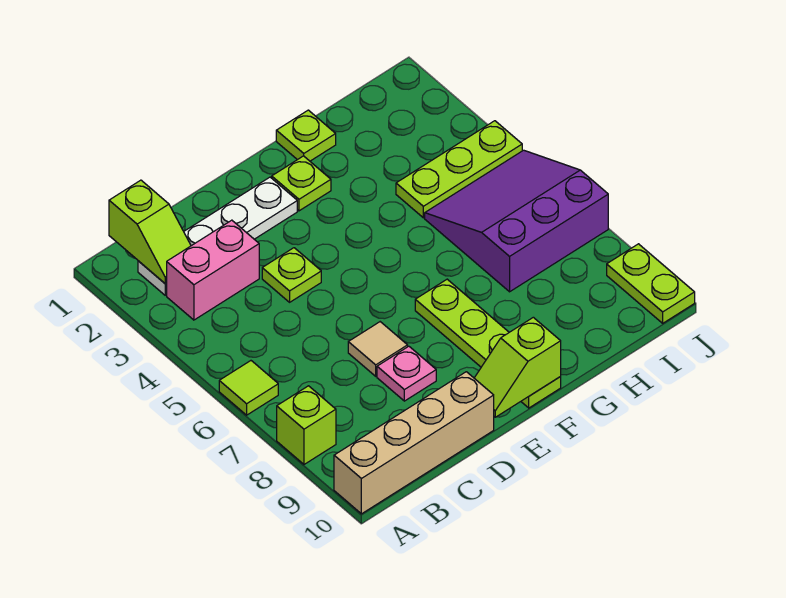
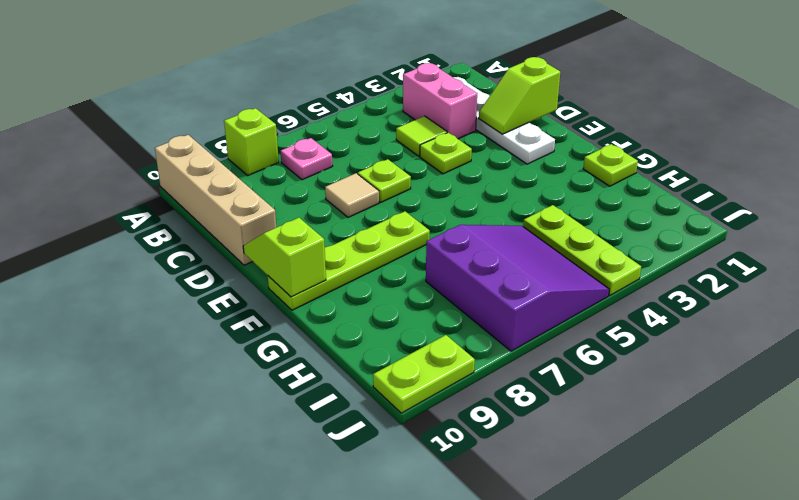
lime 1x1 tile [219,361,278,415] -> lime 1x1 tile moved to [396,116,447,156]
lime 1x2 slope [109,180,191,284] -> lime 1x2 slope moved to [479,57,560,134]
pink 1x1 plate [377,346,436,401] -> pink 1x1 plate moved to [281,138,332,180]
lime 1x1 plate [272,156,331,211] -> lime 1x1 plate moved to [358,159,411,202]

